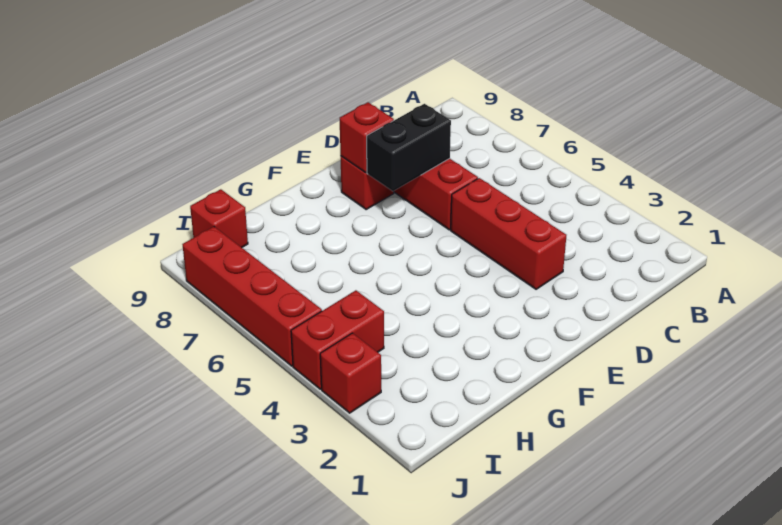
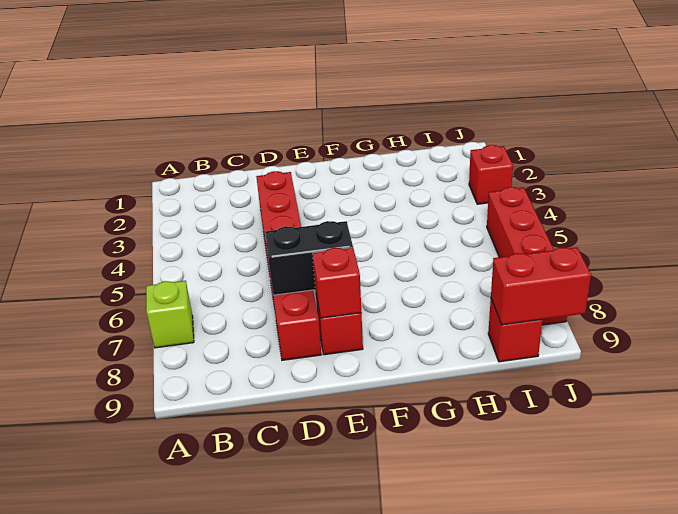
none -> lime 1x1 brick [146,281,194,348]
red 1x2 brick [291,290,384,389] -> red 1x2 brick moved to [491,247,591,325]

